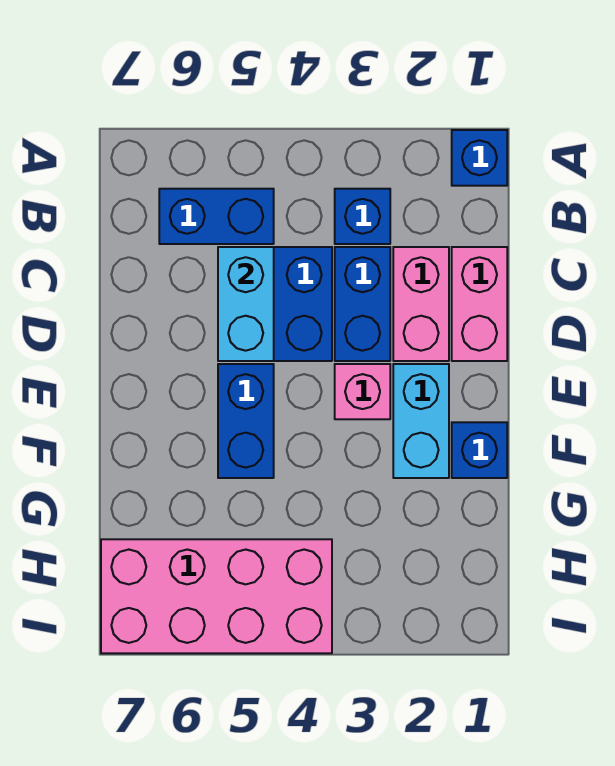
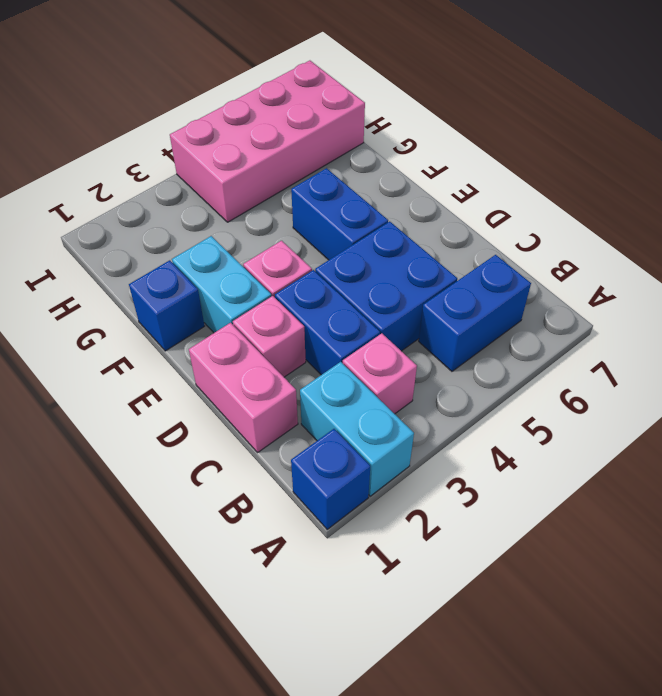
blue 1x1 brick [335,189,390,244] -> pink 1x1 brick [343,333,417,414]
pink 1x2 brick [393,247,449,361] -> pink 1x1 brick [233,296,306,377]
cyan 1x2 brick [218,247,274,361] -> cyan 1x2 brick moved to [300,362,414,496]

